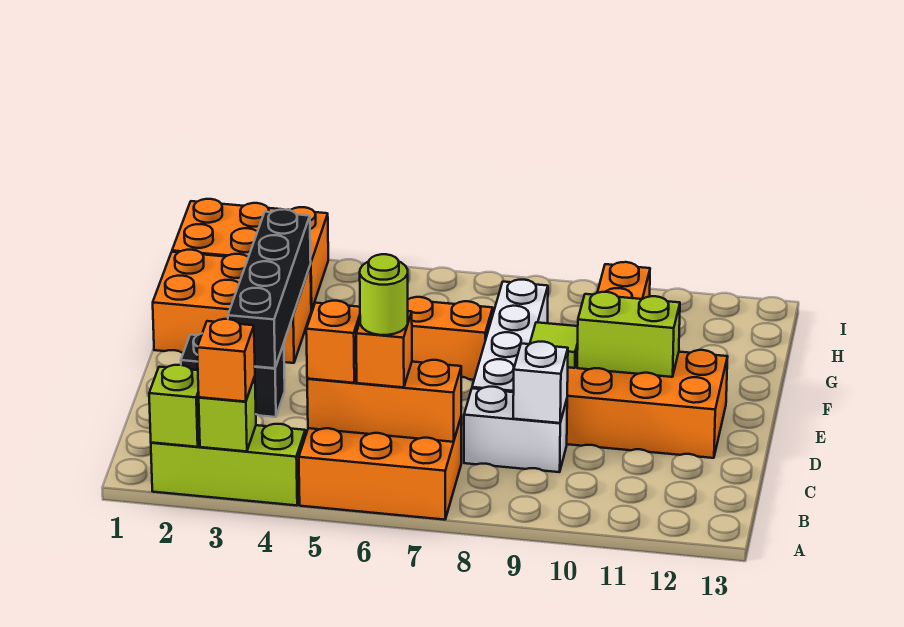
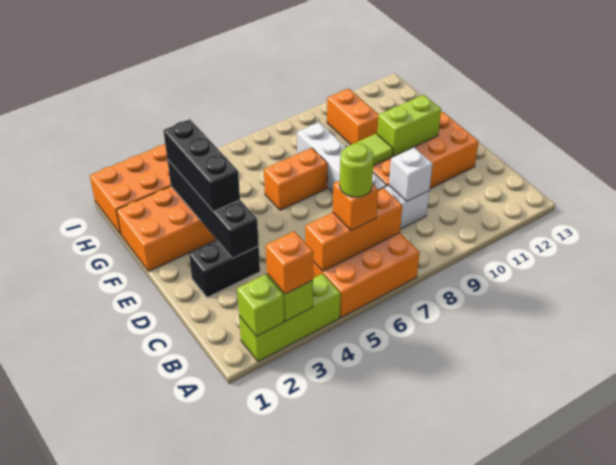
orange 1x1 brick [306,301,360,383] -> none
none -> black 1x3 brick [163,119,240,211]

